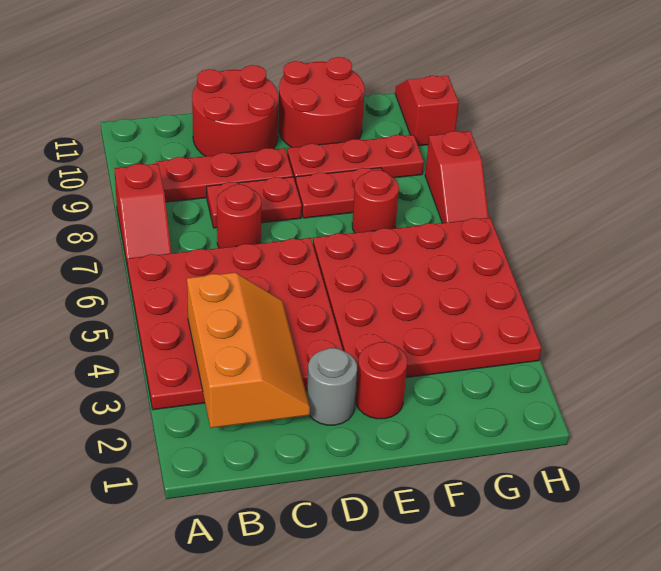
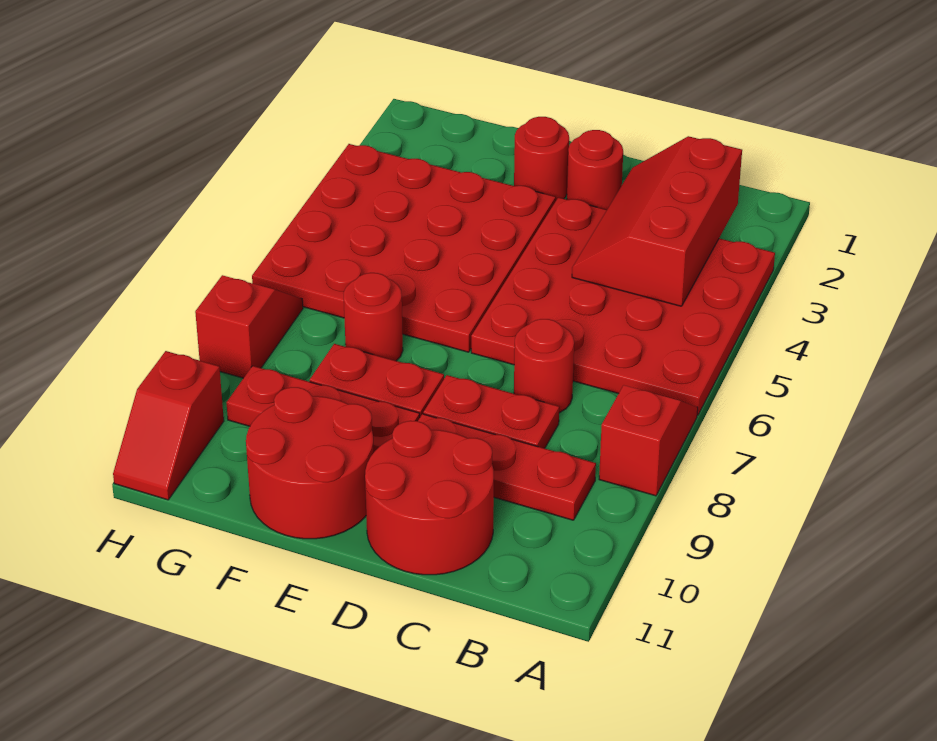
orange 2x3 slope [187,273,310,428] -> red 2x3 slope [572,136,742,306]
grey 1x1 round brick [307,348,357,425] -> red 1x1 round brick [567,130,623,210]

